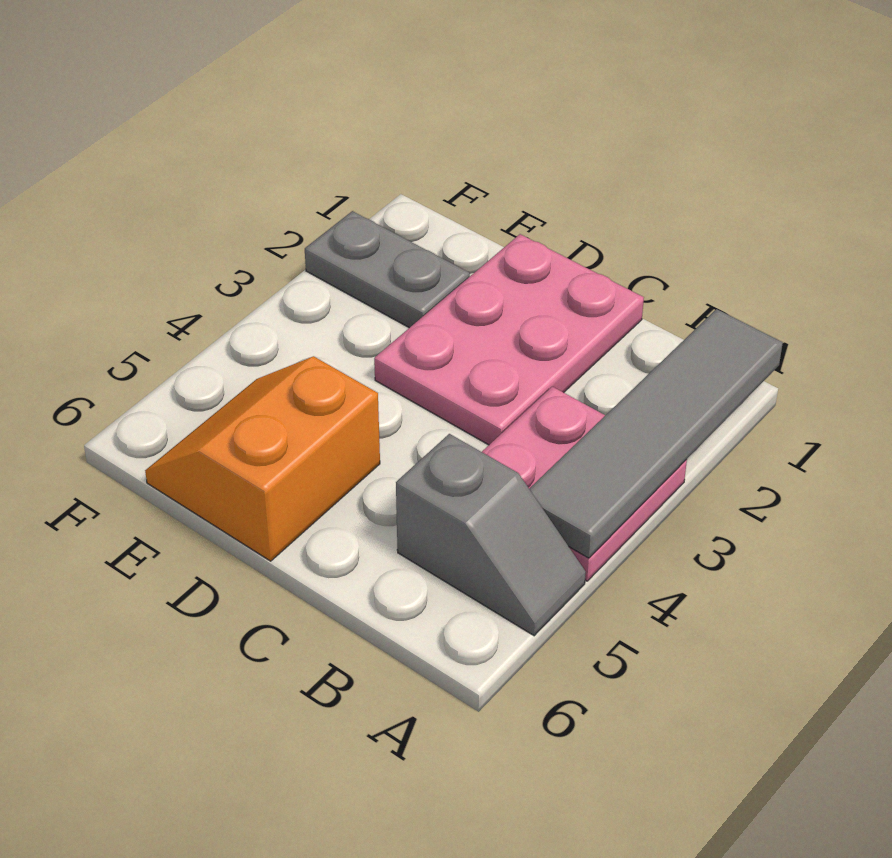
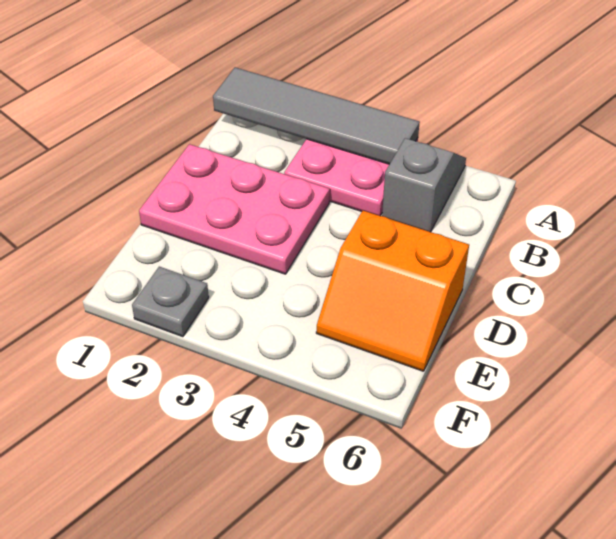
grey 1x2 plate [305,211,470,328] -> grey 1x1 plate [132,267,209,337]

